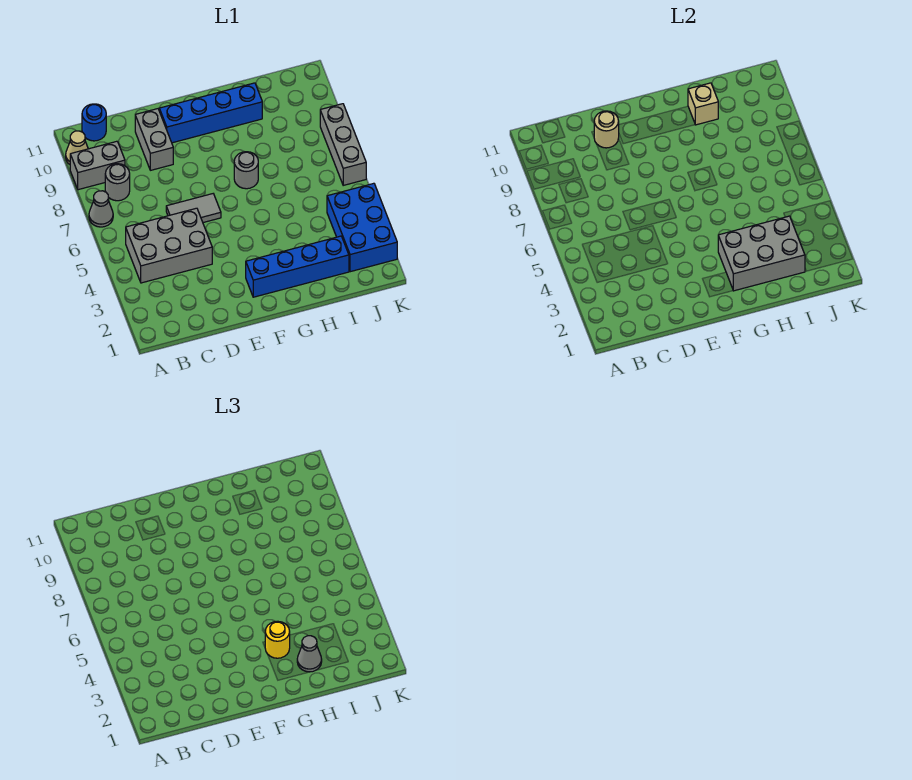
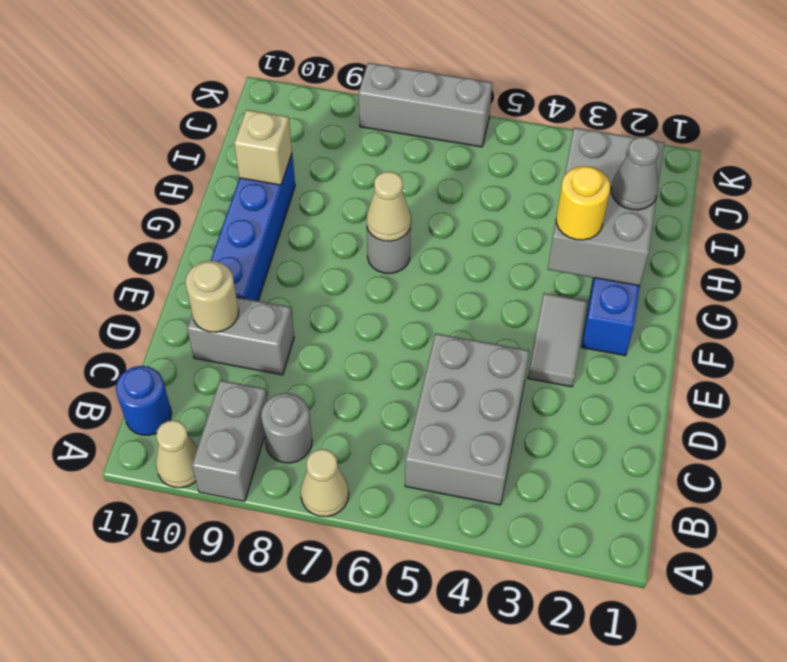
grey 1x1 cone [89,191,113,227] -> tan 1x1 cone [301,449,349,517]
grey 1x2 tile [166,194,221,223] -> grey 1x2 tile moved to [528,293,587,387]
none -> tan 1x1 cone [367,172,411,241]
blue 2x3 brick [327,183,397,272] -> none

